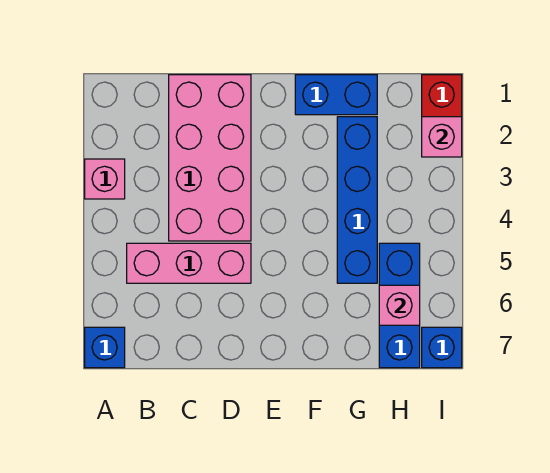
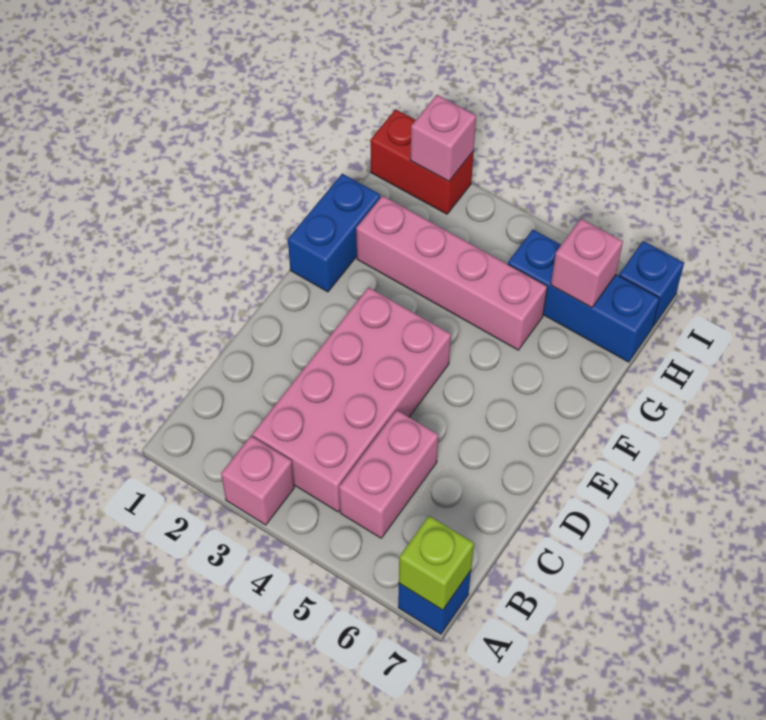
none -> lime 1x1 brick [399,516,474,610]
pink 1x3 brick [127,243,251,283] -> pink 1x2 brick [339,410,438,538]
pink 2x4 brick [169,75,251,241] -> pink 2x4 brick turned to [252,287,451,512]
blue 1x4 brick [337,117,377,283] -> pink 1x4 brick [356,196,547,350]

